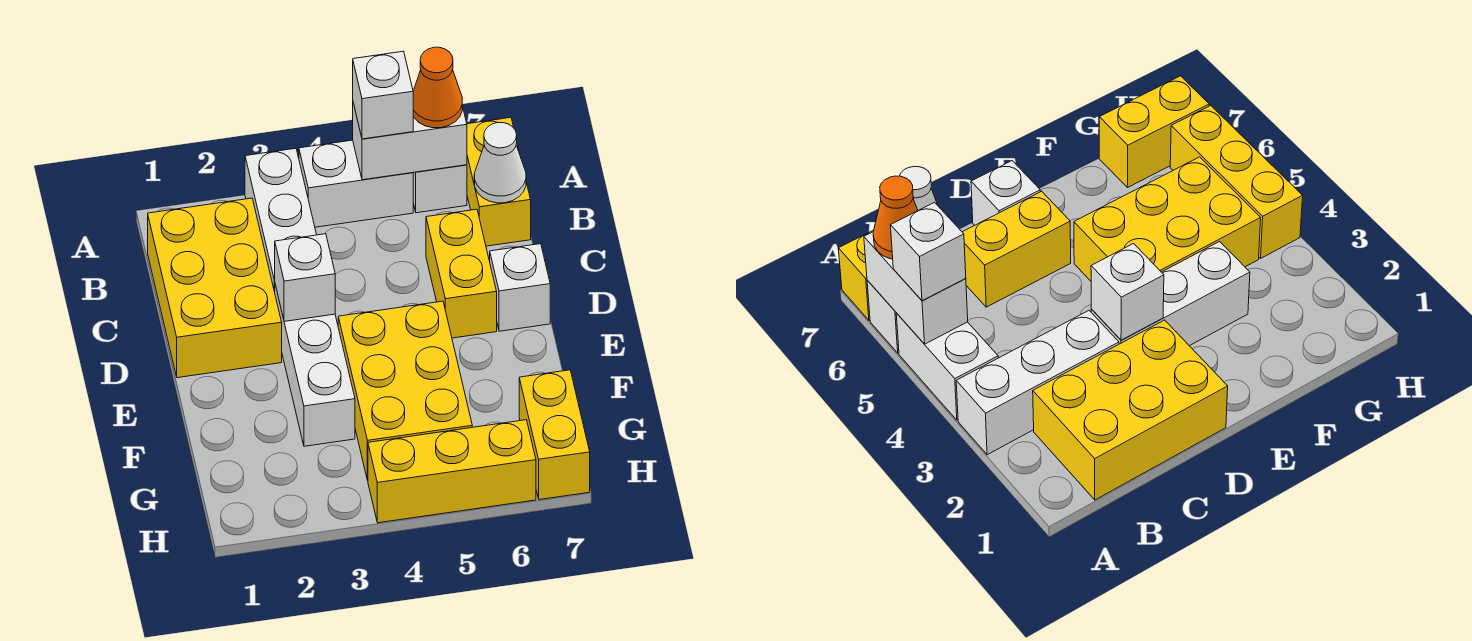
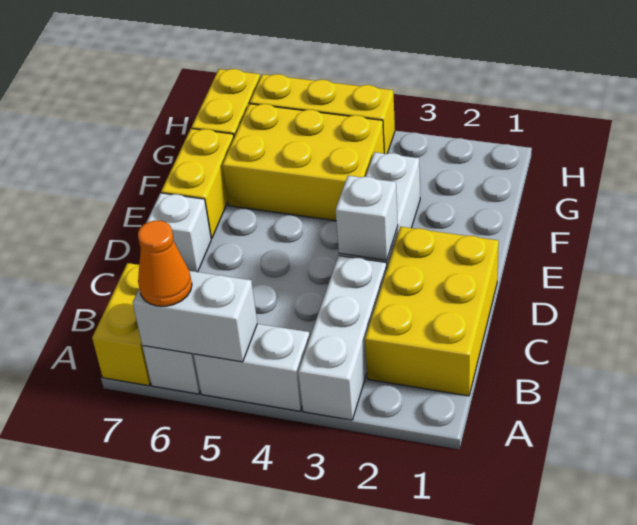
white 1x1 brick [353,51,413,139] -> none
white 1x1 cone [474,123,526,203] -> none
yellow 1x2 brick [426,209,497,338] -> yellow 1x2 brick moved to [161,129,234,238]
yellow 2x3 brick [338,301,472,480] -> yellow 2x3 brick turned to [222,104,384,221]

